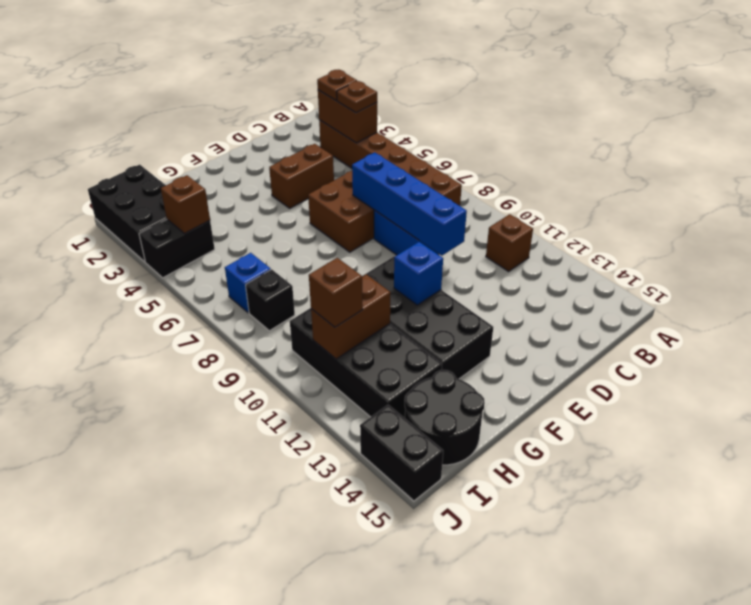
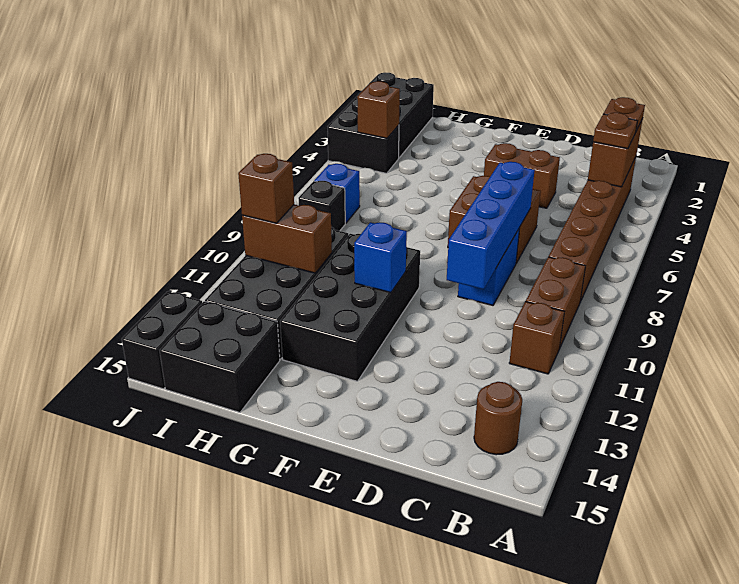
none -> brown 1x2 brick [526,257,585,349]
none -> brown 1x1 round brick [474,382,522,455]
black 2x2 round brick [405,370,485,465] -> black 2x2 brick [159,301,280,413]

